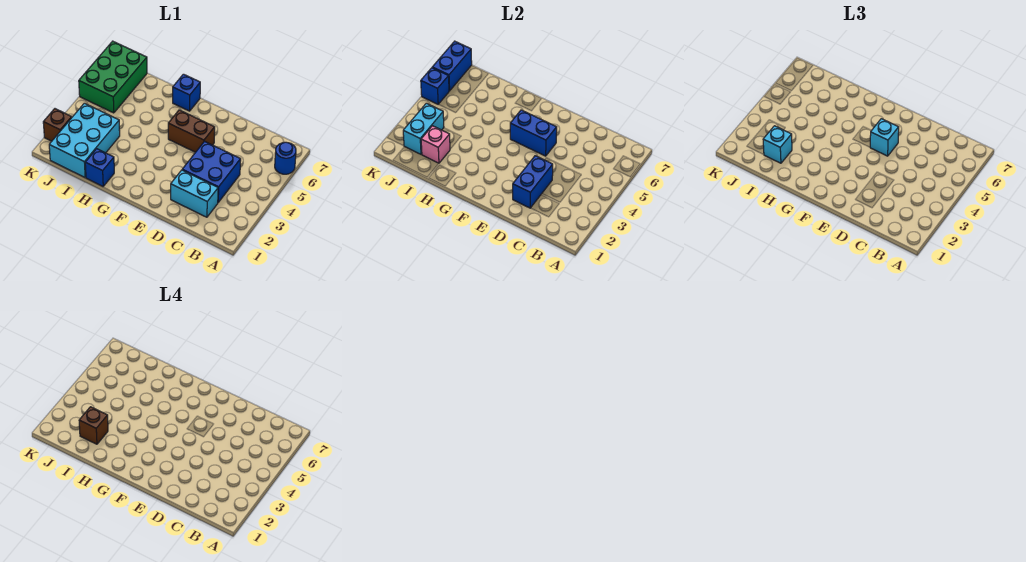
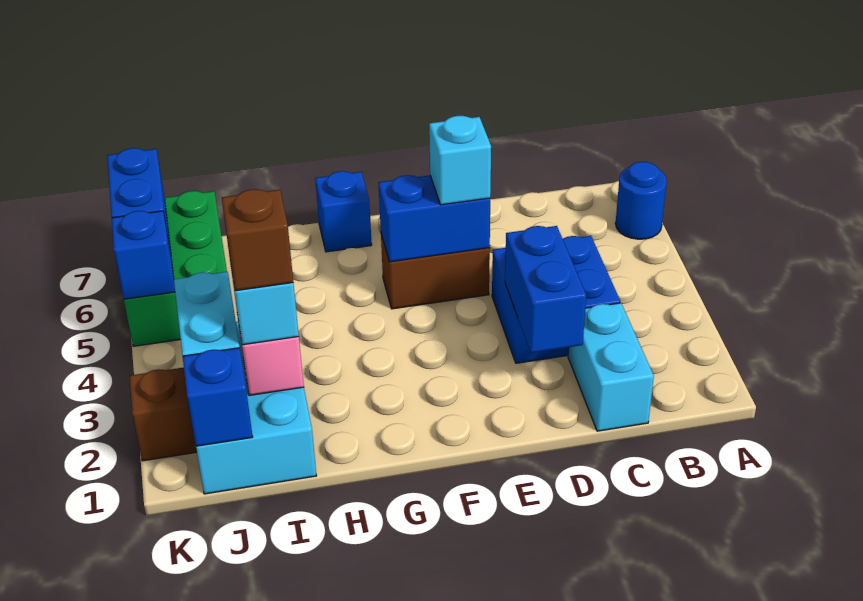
cyan 1x2 brick [171,170,218,217] -> cyan 1x2 brick turned to [568,303,654,431]
blue 1x1 brick [85,149,114,186] -> blue 1x1 brick moved to [183,348,253,446]

